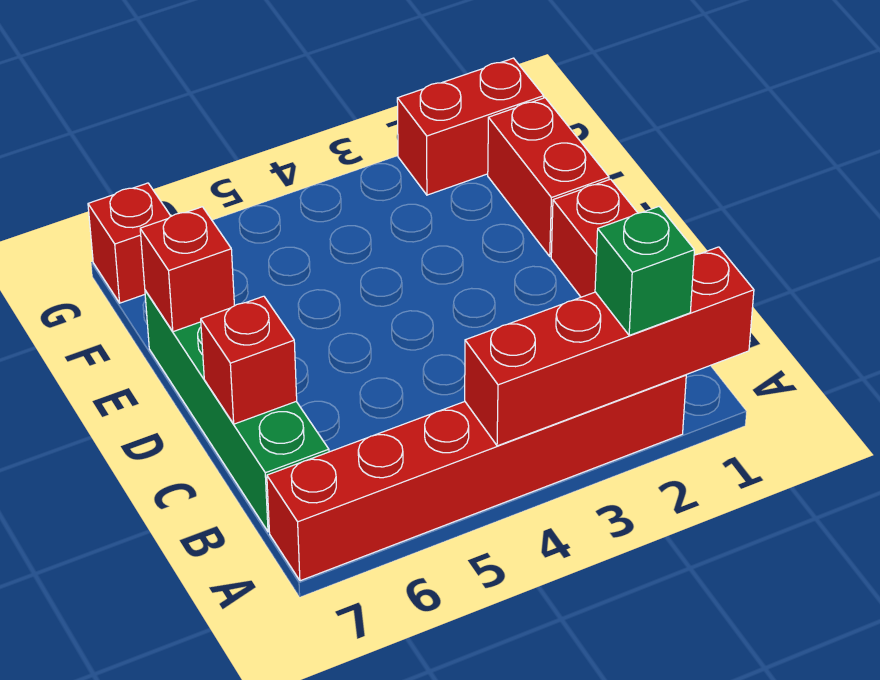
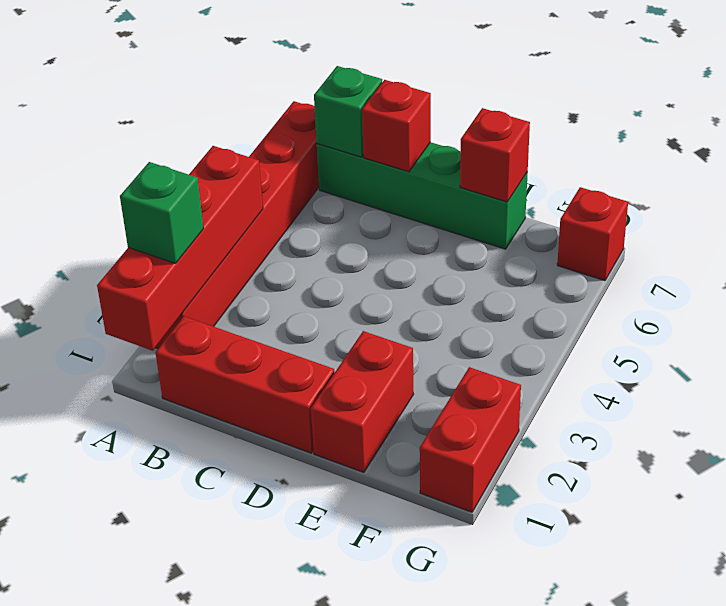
none -> green 1x1 brick [314,66,382,157]
red 1x2 brick [488,98,609,257] -> red 1x2 brick turned to [311,331,414,472]

